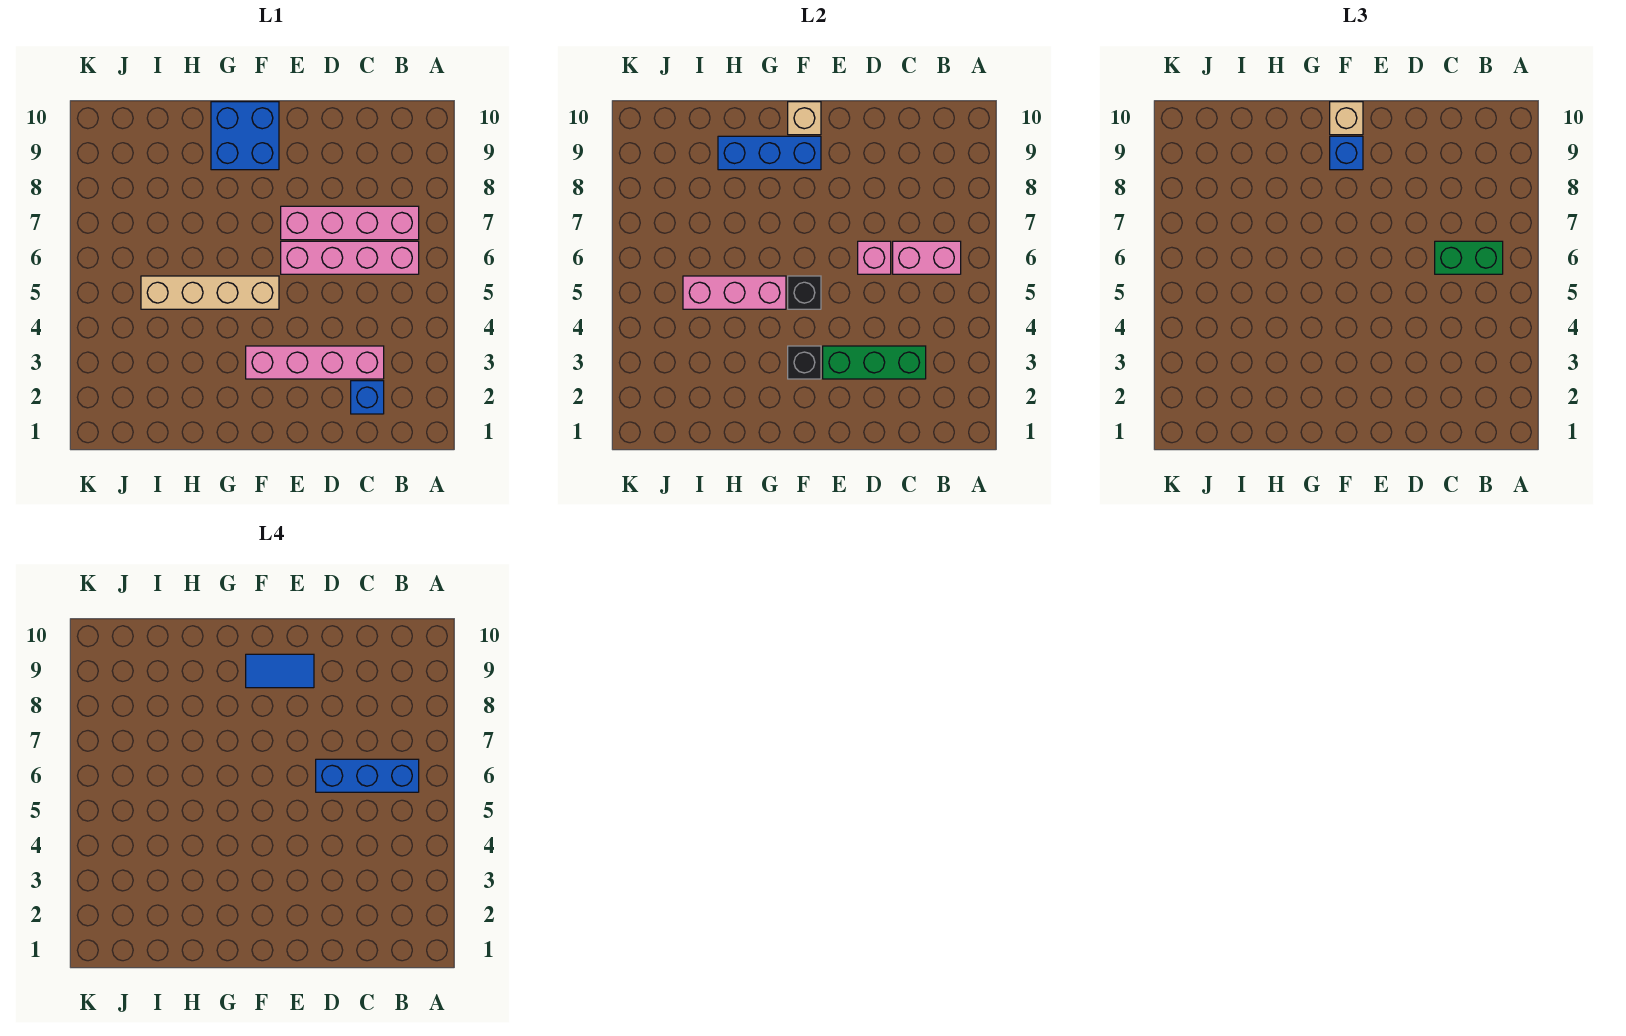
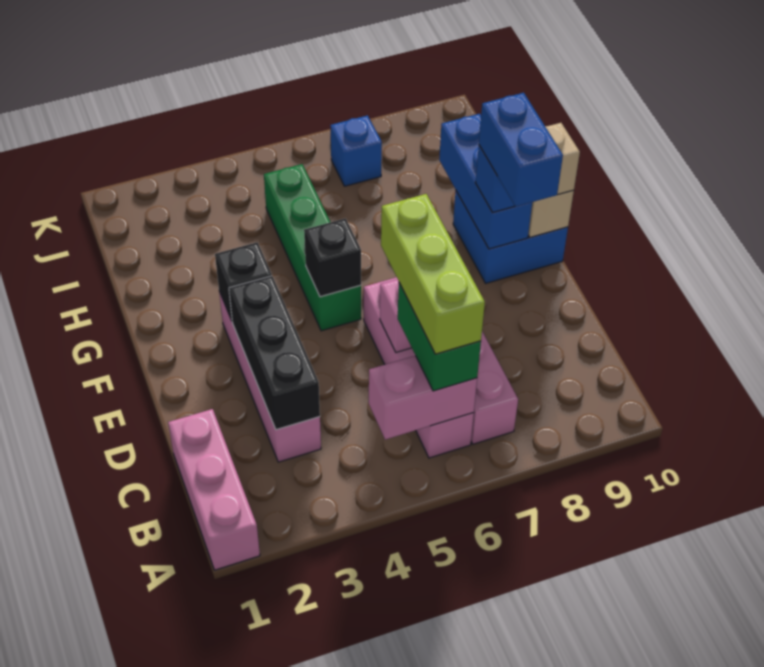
pink 1x2 brick [893,241,961,274] -> pink 1x2 brick turned to [369,356,477,440]
blue 1x3 brick [316,759,419,792] -> lime 1x3 brick [381,194,485,354]
blue 1x1 brick [351,381,384,414] -> blue 1x1 brick moved to [330,115,382,186]
green 1x3 brick [823,346,926,379] -> black 1x3 brick [229,276,320,430]
blue 1x2 tile [246,654,314,688] -> blue 1x2 brick [479,93,563,207]
tan 1x4 brick [141,276,279,309] -> green 1x4 brick [264,164,361,331]
pink 1x3 brick [683,276,786,309] -> pink 1x3 brick moved to [168,409,260,570]

